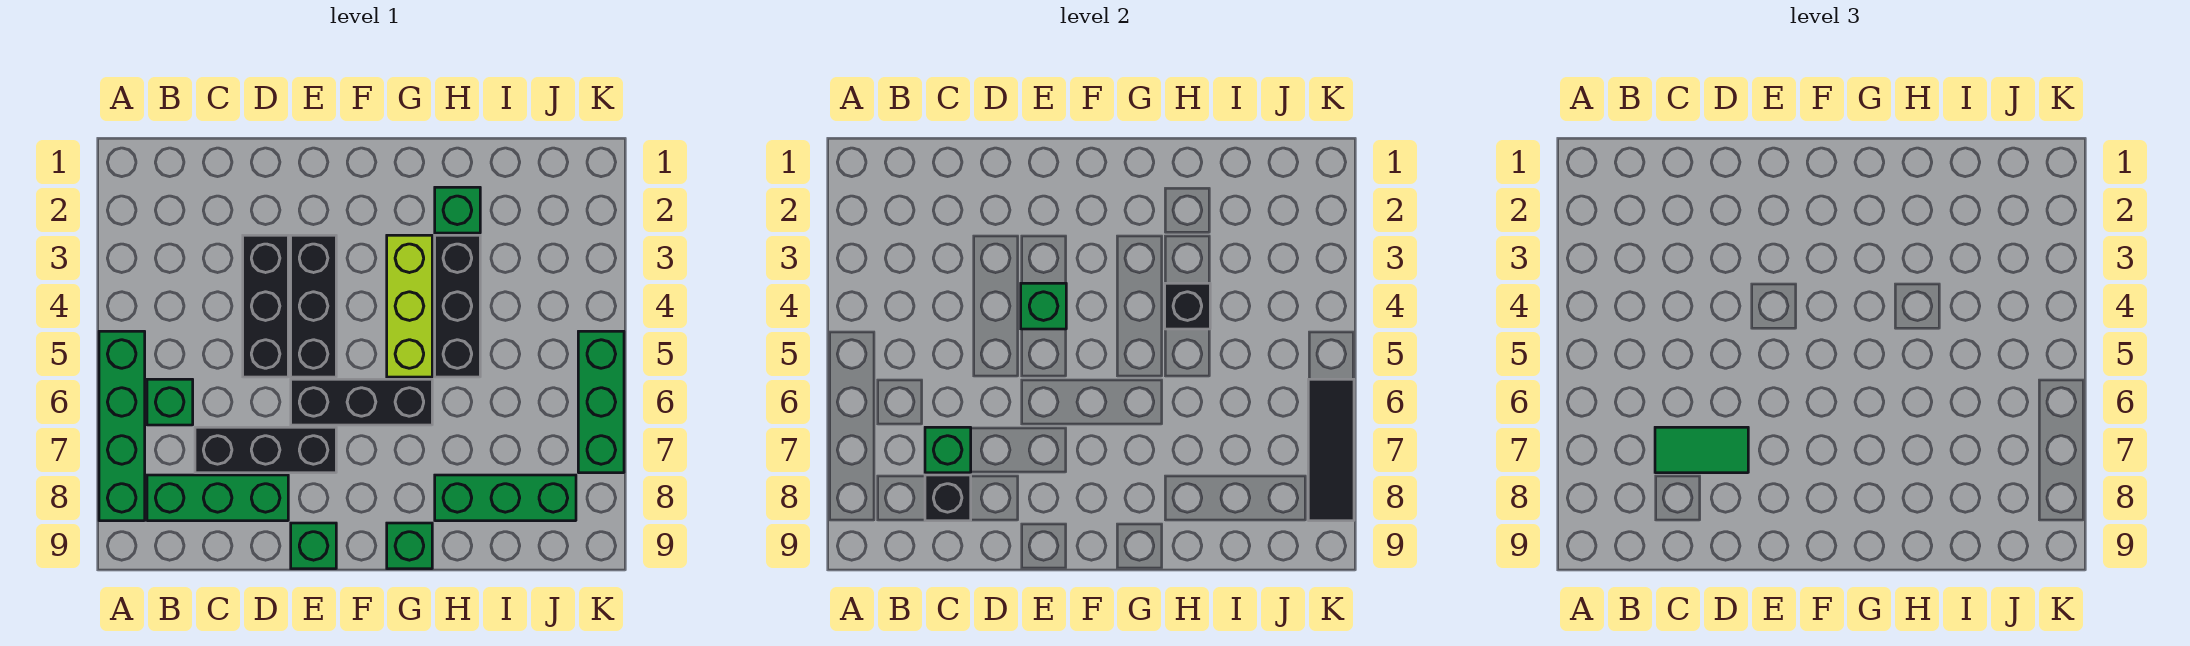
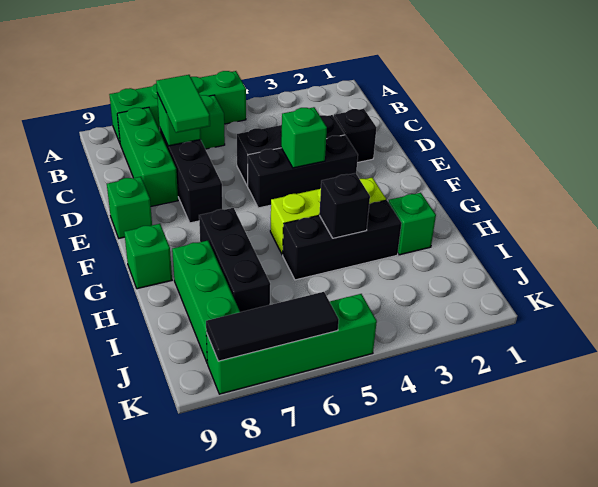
black 1x1 brick [925,475,971,521] -> black 1x1 brick moved to [334,109,377,163]
black 1x3 brick [291,379,432,425] -> black 1x3 brick moved to [199,208,270,312]
green 1x3 brick [578,331,624,473] -> green 1x4 brick [206,294,377,394]

